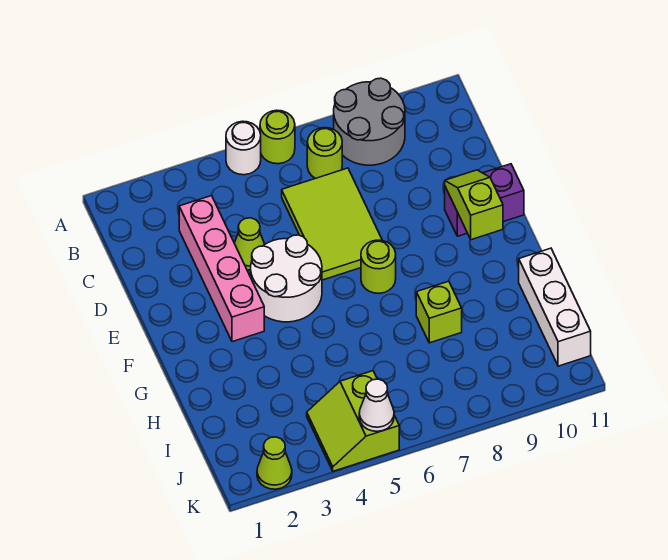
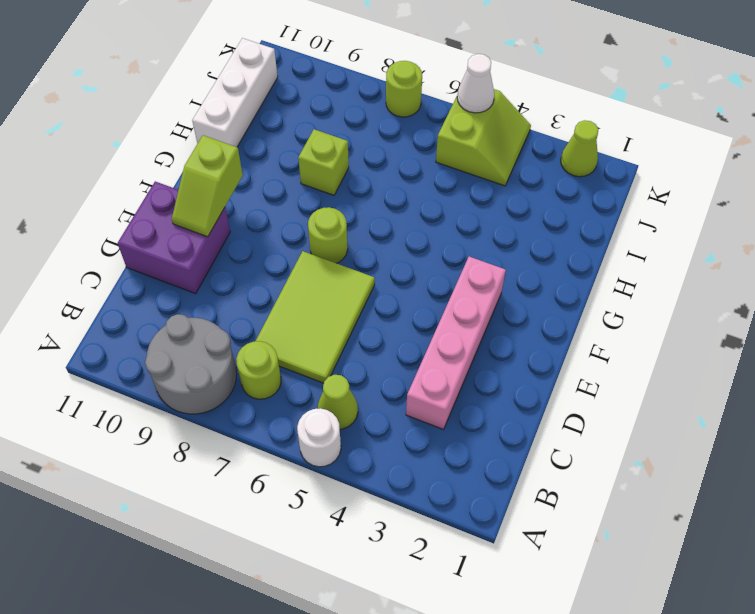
lime 1x1 round brick [260,110,295,164] -> lime 1x1 round brick moved to [386,61,422,117]
lime 1x1 cone [234,218,265,270] -> lime 1x1 cone moved to [318,375,358,429]
white 2x2 round brick [251,235,322,322] -> none
purple 1x2 brick [445,164,524,236] -> purple 2x2 brick [118,181,230,294]

